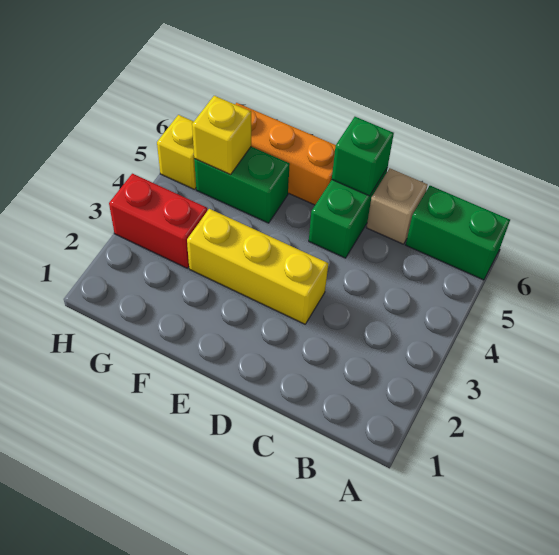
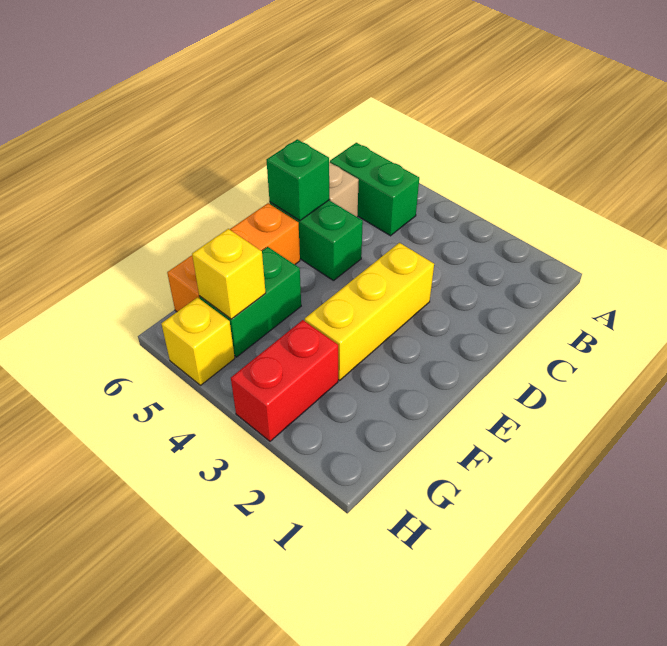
green 1x2 brick [406,186,510,280] -> green 1x2 brick turned to [330,143,419,236]

